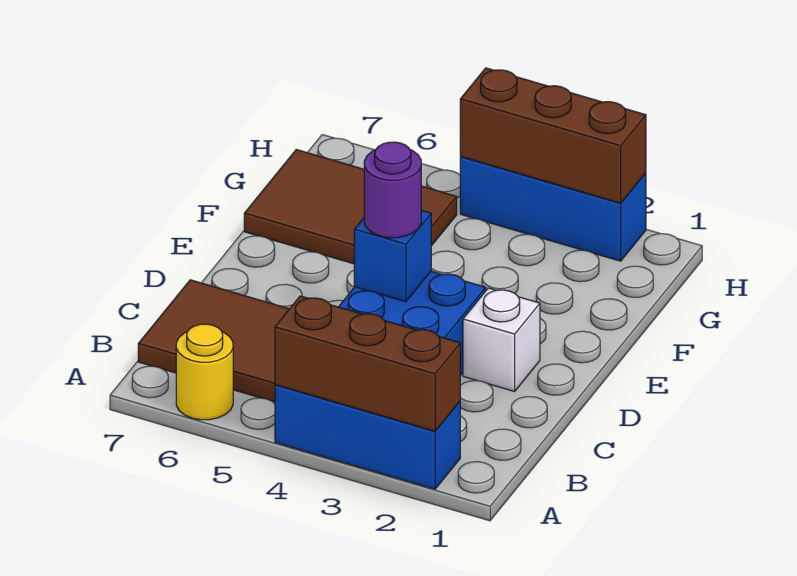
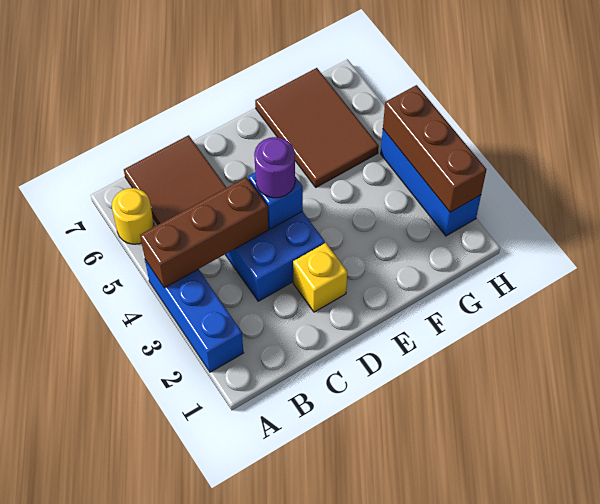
brown 1x3 brick [275,296,460,431] -> brown 1x3 brick turned to [140,177,268,288]
white 1x1 brick [463,288,540,391] -> yellow 1x1 brick [293,243,347,312]

